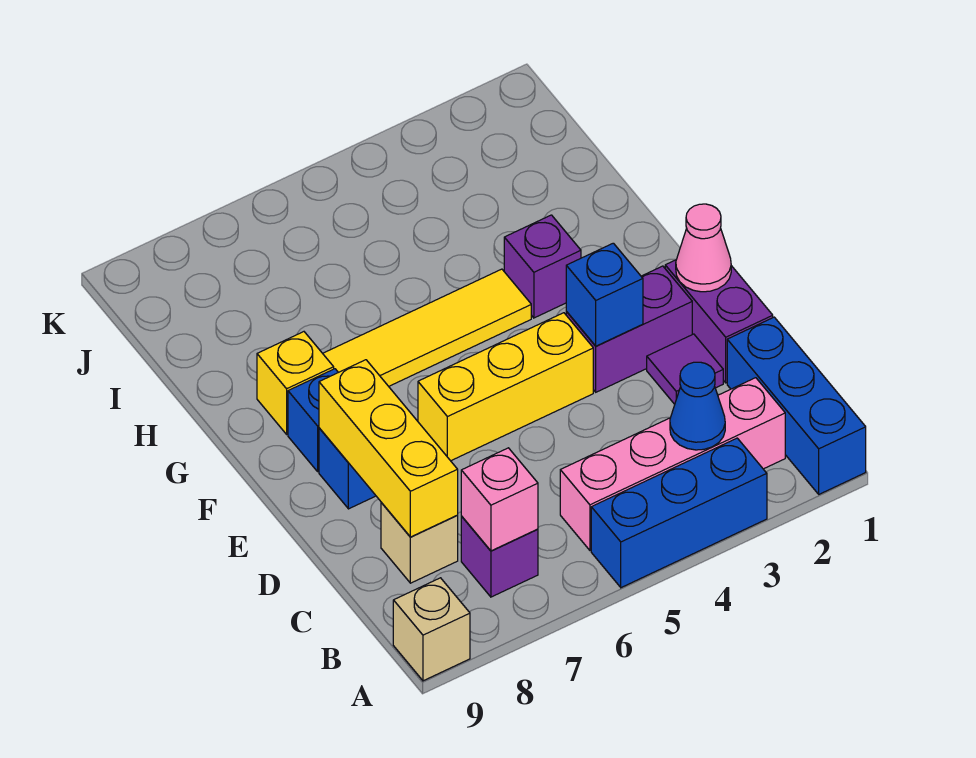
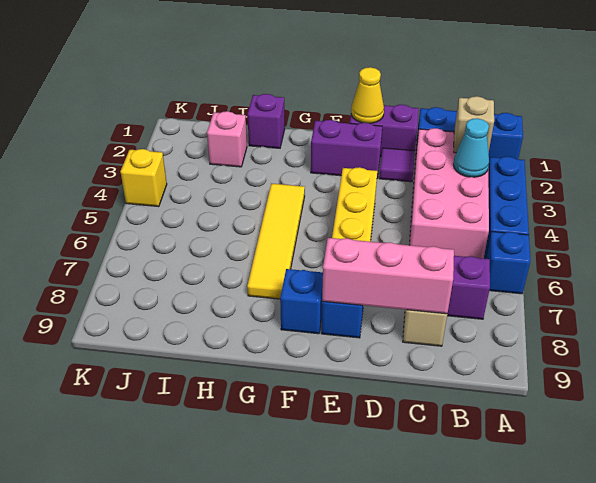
tan 1x1 brick [393,578,470,681] -> tan 1x1 brick moved to [454,96,494,153]
pink 1x4 brick [560,378,785,550] -> pink 2x4 brick [410,128,489,258]
blue 1x1 cone [670,362,725,450] -> cyan 1x1 cone [453,118,489,177]
pink 1x1 brick [461,448,538,551] -> pink 1x1 brick moved to [207,111,247,167]
yellow 1x3 brick [319,360,458,537] -> pink 1x3 brick [322,238,454,314]
pink 1x1 cone [676,204,731,292] -> yellow 1x1 cone [351,67,384,123]
purple 1x2 brick [566,266,692,392] -> purple 1x2 brick turned to [311,120,382,178]
blue 1x1 brick [566,243,643,346] -> blue 1x1 brick moved to [486,231,530,294]
purple 1x1 brick [504,215,581,318] -> purple 1x1 brick moved to [247,94,285,148]
yellow 1x1 brick [257,332,334,434] -> yellow 1x1 brick moved to [120,149,167,207]

